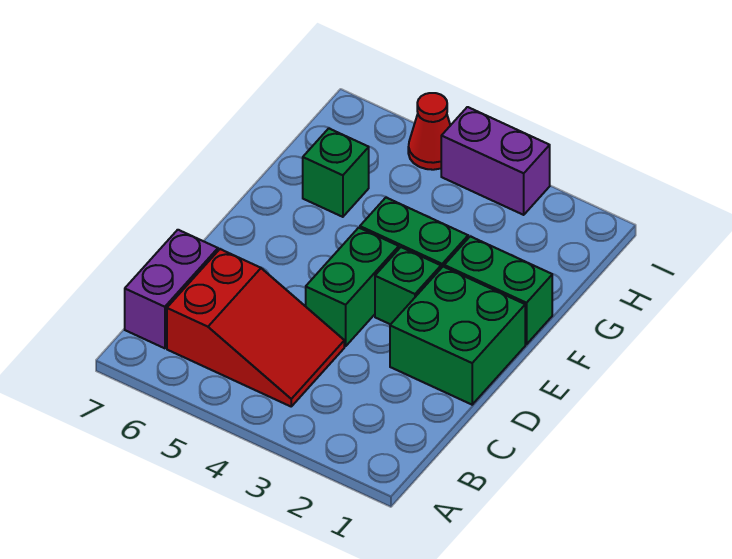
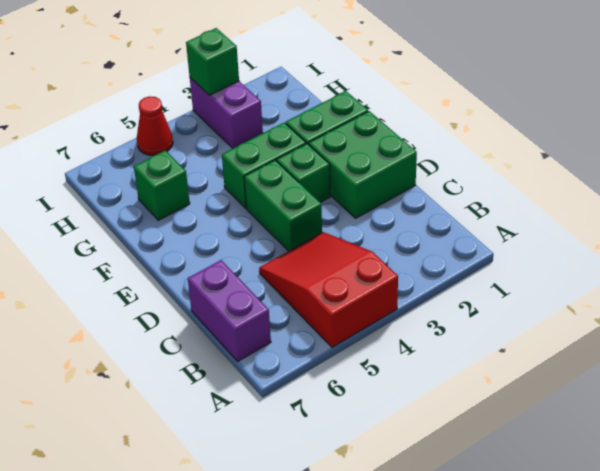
red 2x3 slope [167,249,344,406] -> red 2x3 slope turned to [259,232,398,347]
purple 1x2 brick [441,107,550,215] -> purple 1x2 brick turned to [190,78,263,148]
none -> green 1x1 brick [186,28,239,95]

